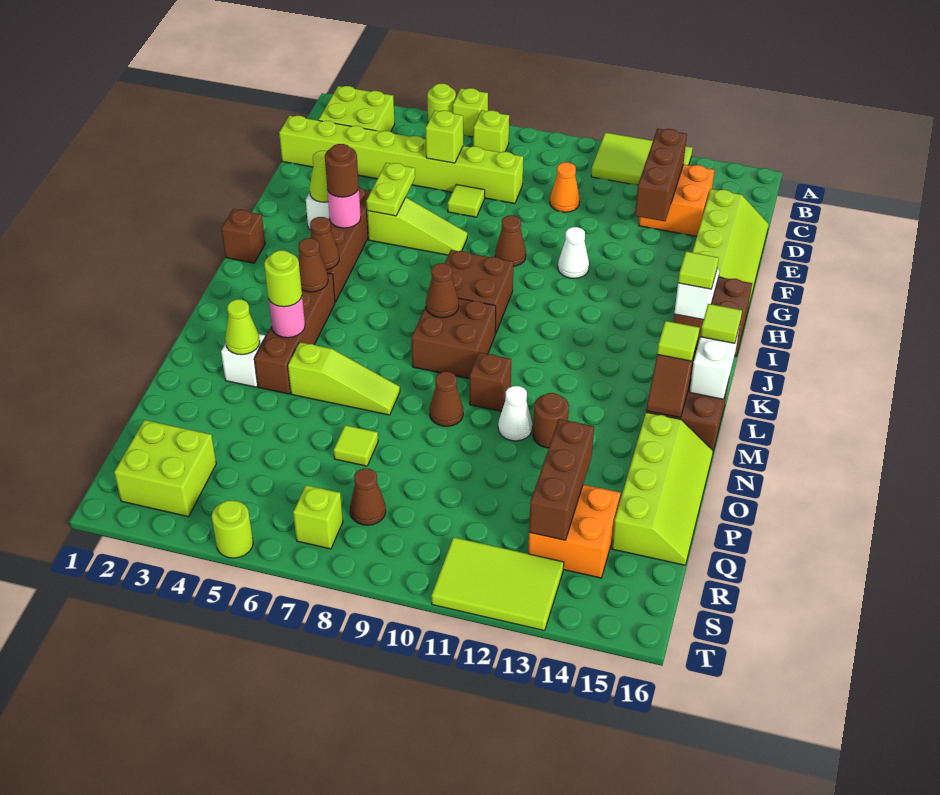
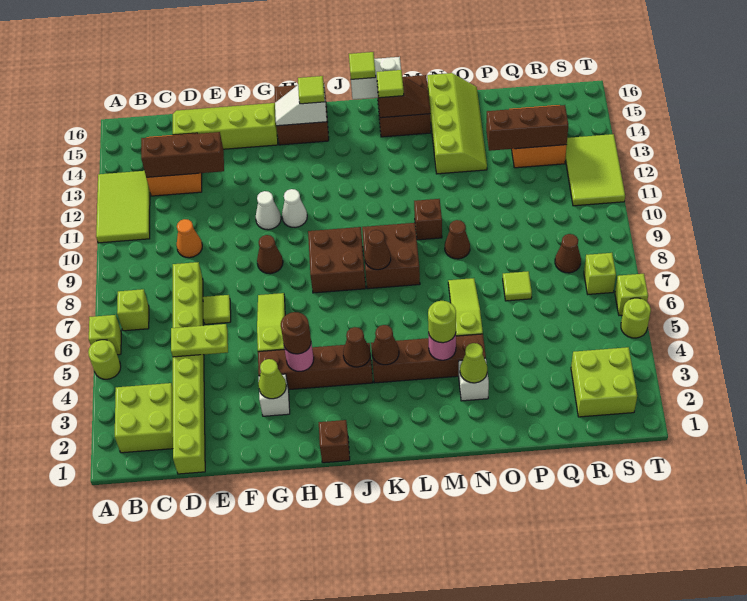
lime 1x1 brick [426,111,463,163] -> lime 1x1 brick moved to [615,274,648,315]
lime 1x2 plate [366,163,415,216] -> lime 1x2 plate moved to [171,324,228,357]
white 1x1 cone [498,386,532,441] -> white 1x1 cone moved to [282,189,307,227]
brown 1x1 round brick [533,393,569,448] -> none
lime 2x4 slope [612,412,713,565] -> lime 2x4 slope turned to [427,73,487,174]

